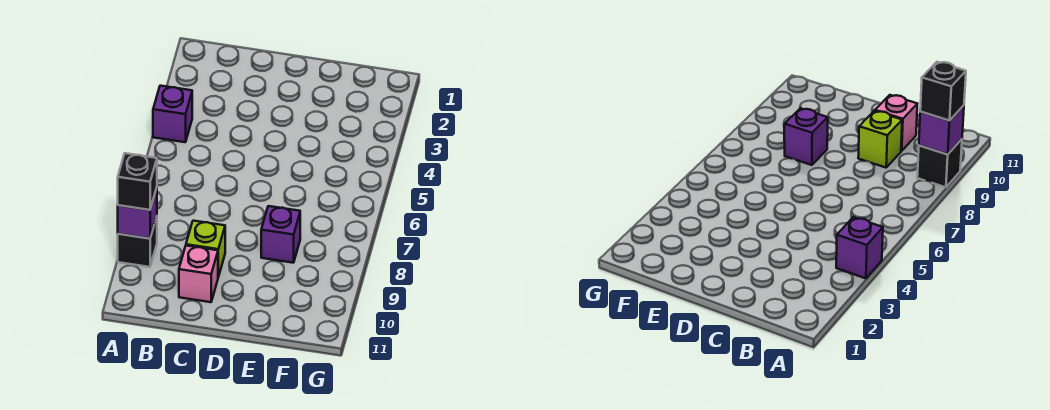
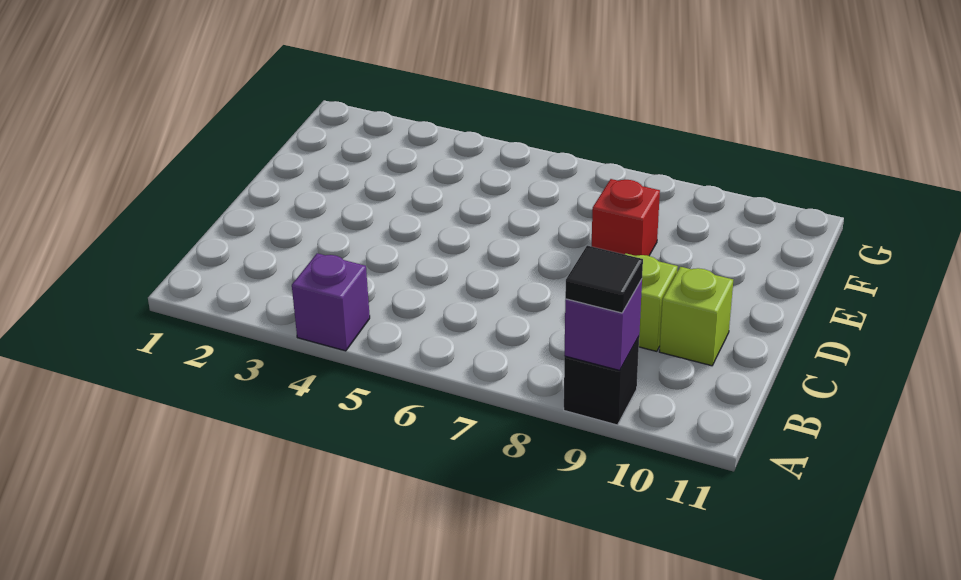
black 1x1 brick [118,153,157,210] -> black 1x1 tile [565,246,643,313]
pink 1x1 brick [179,246,218,302] -> lime 1x1 brick [659,267,733,366]
purple 1x1 brick [261,206,300,263] -> red 1x1 brick [592,179,660,256]

